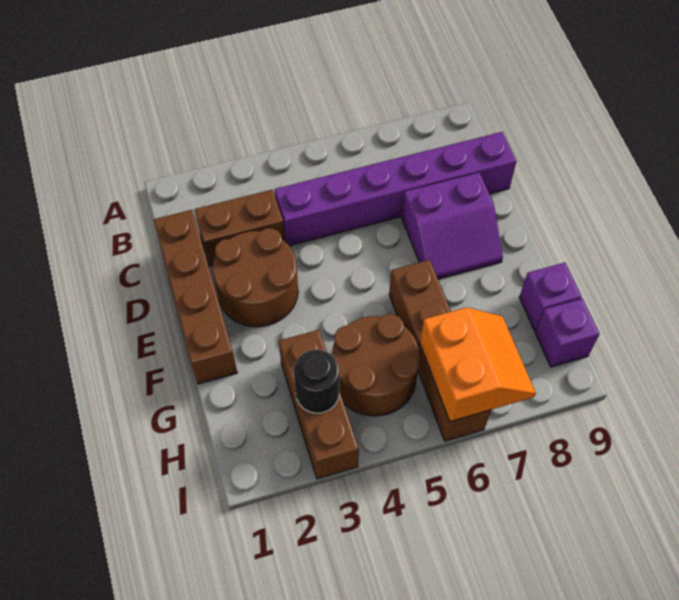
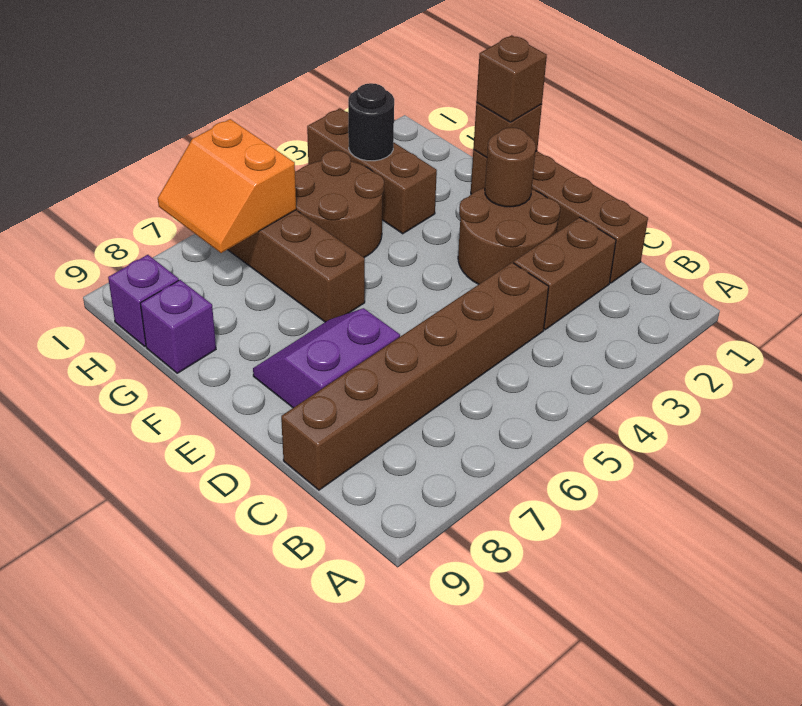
purple 1x6 brick [275,132,516,246] -> brown 1x6 brick [281,262,549,490]
none -> brown 1x1 round brick [485,128,536,207]
none -> brown 1x1 brick [473,103,542,157]
none -> brown 1x1 brick [476,35,547,122]

